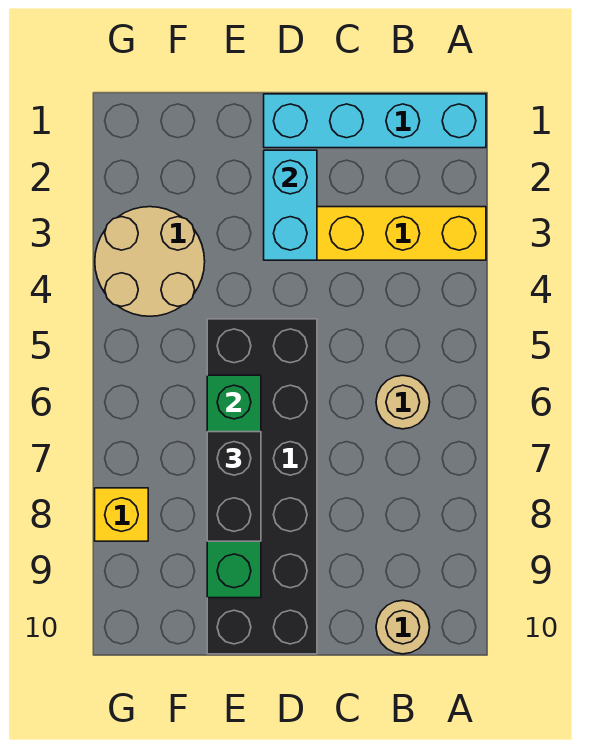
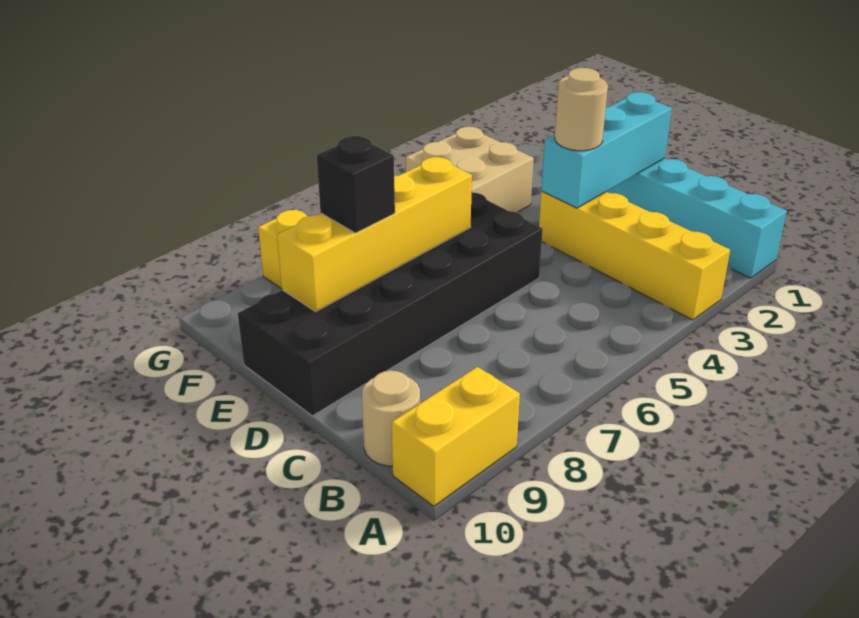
none -> yellow 1x2 brick [392,367,520,506]
tan 1x1 round brick [376,375,430,429] -> tan 1x1 round brick moved to [555,68,608,151]
cyan 1x2 brick [264,150,317,260] -> cyan 1x3 brick [541,92,672,208]
green 1x4 brick [207,375,261,598] -> yellow 1x4 brick [277,157,472,312]
black 1x2 brick [207,432,261,541] -> black 1x1 brick [317,136,395,233]
tan 2x2 round brick [95,207,205,316] -> tan 2x2 brick [406,127,534,212]

